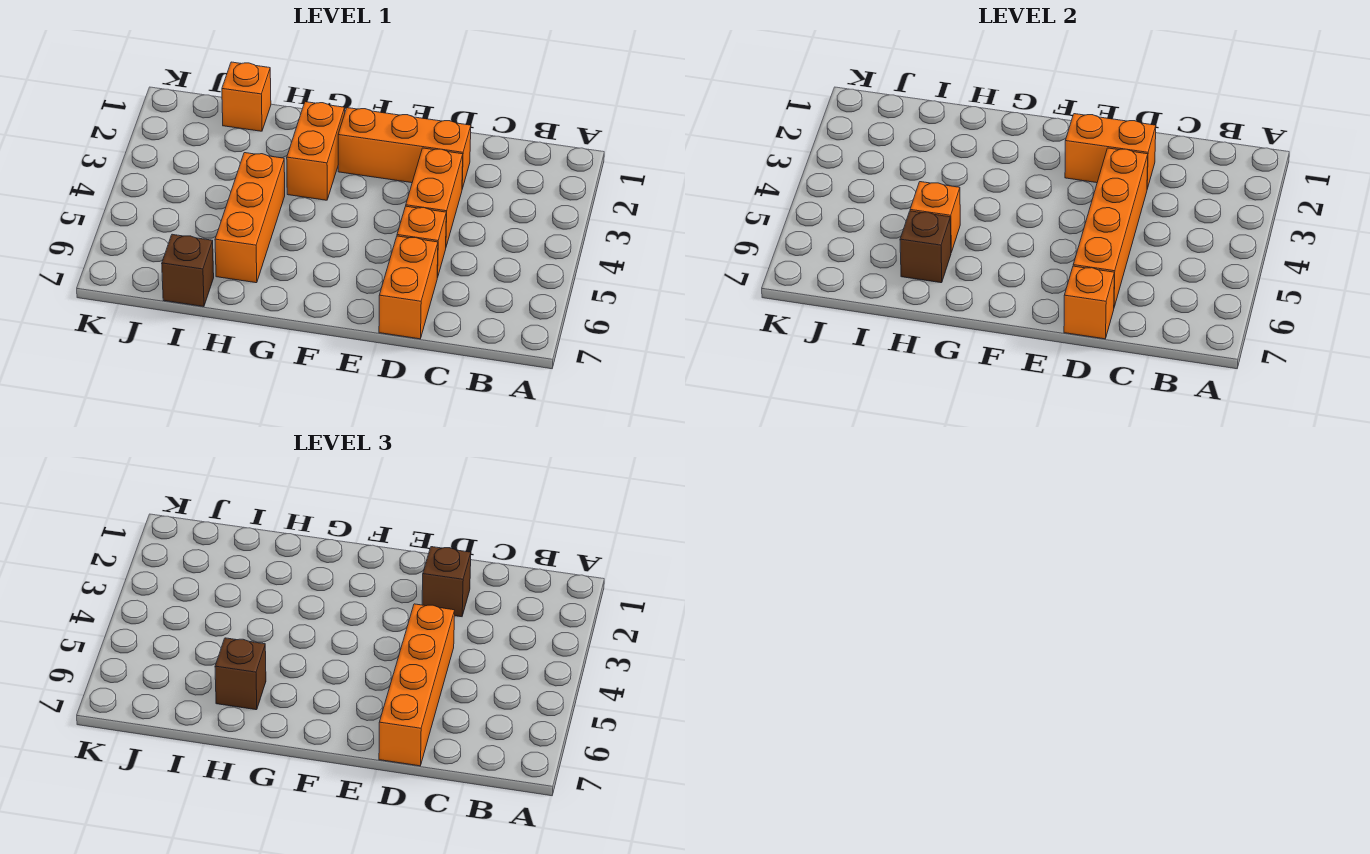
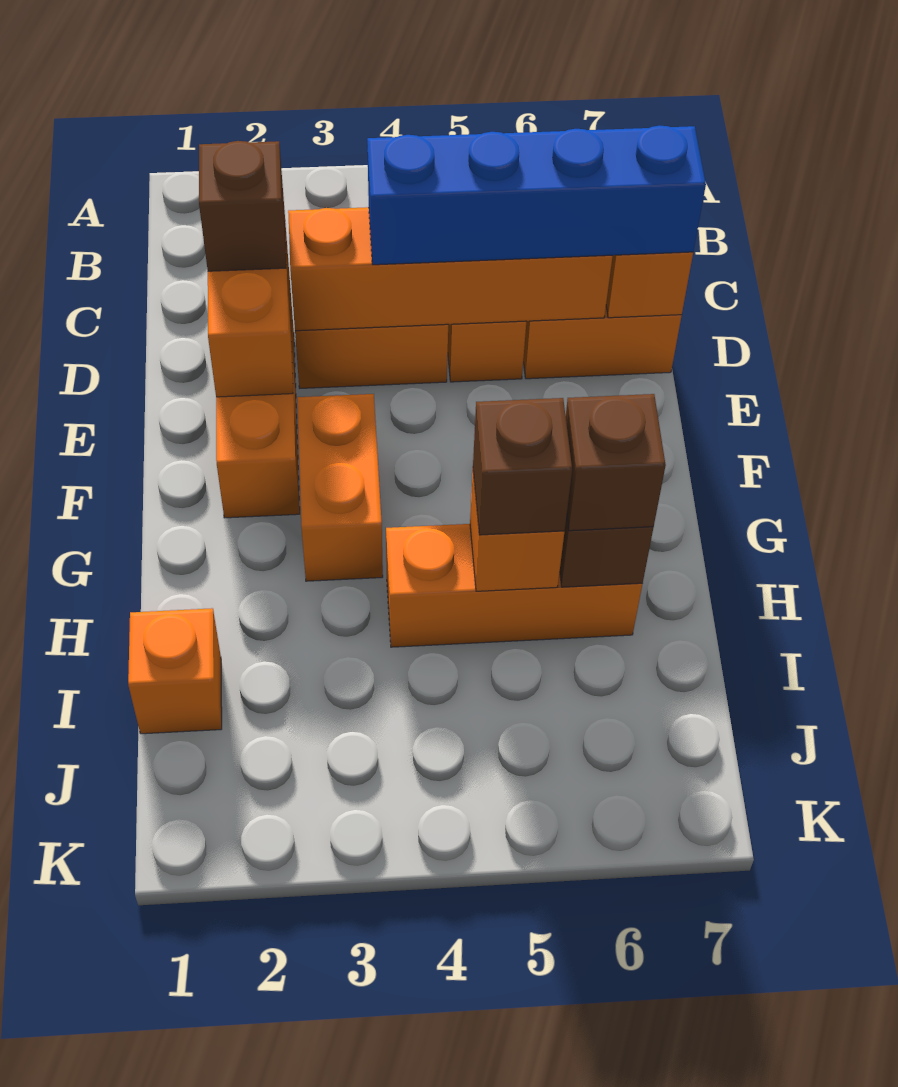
orange 1x4 brick [379,604,455,766] -> blue 1x4 brick [367,125,706,265]
orange 1x2 brick [287,102,345,200] -> orange 1x2 brick turned to [297,394,383,581]
brown 1x1 brick [162,234,214,307] -> brown 1x1 brick moved to [473,398,572,535]

